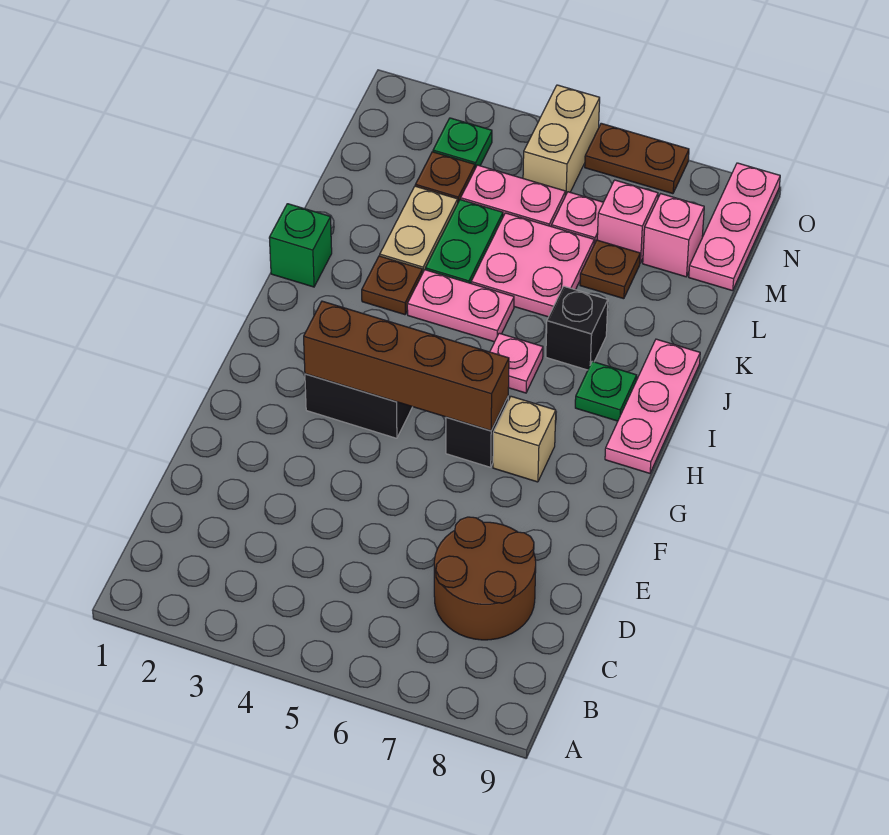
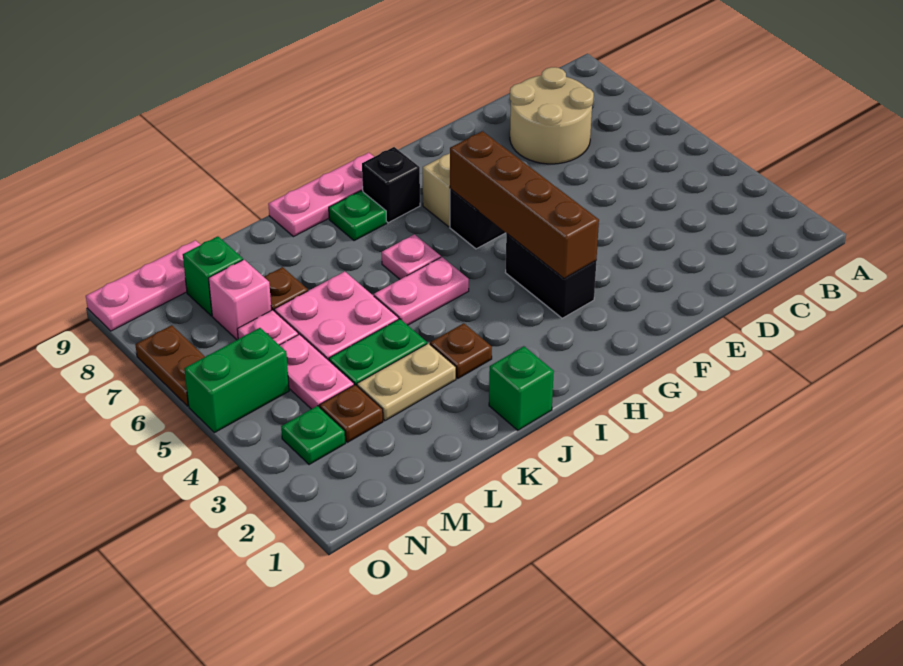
brown 2x2 round brick [434,517,536,640] -> tan 2x2 round brick [510,67,594,164]
pink 1x2 plate [407,270,514,342] -> pink 1x2 plate turned to [374,257,469,325]
black 1x1 brick [546,286,608,370] -> black 1x1 brick moved to [362,147,420,223]
pink 1x1 brick [643,194,704,277] -> green 1x1 brick [183,236,243,316]
tan 1x2 brick [523,85,600,196] -> green 1x2 brick [184,328,289,433]

